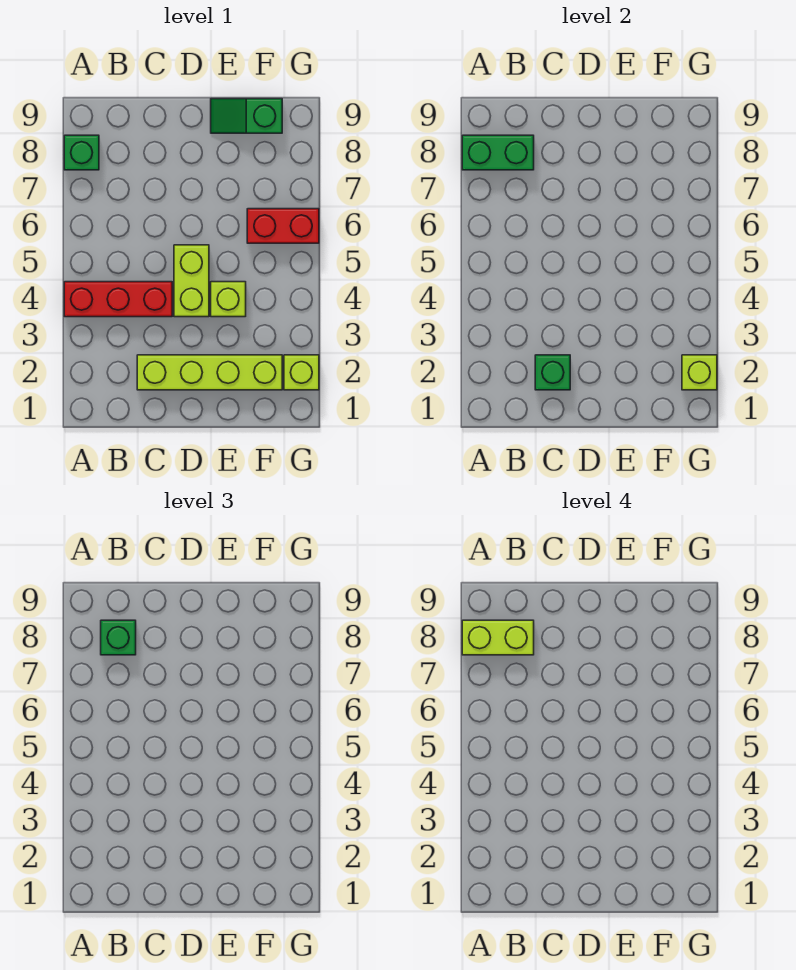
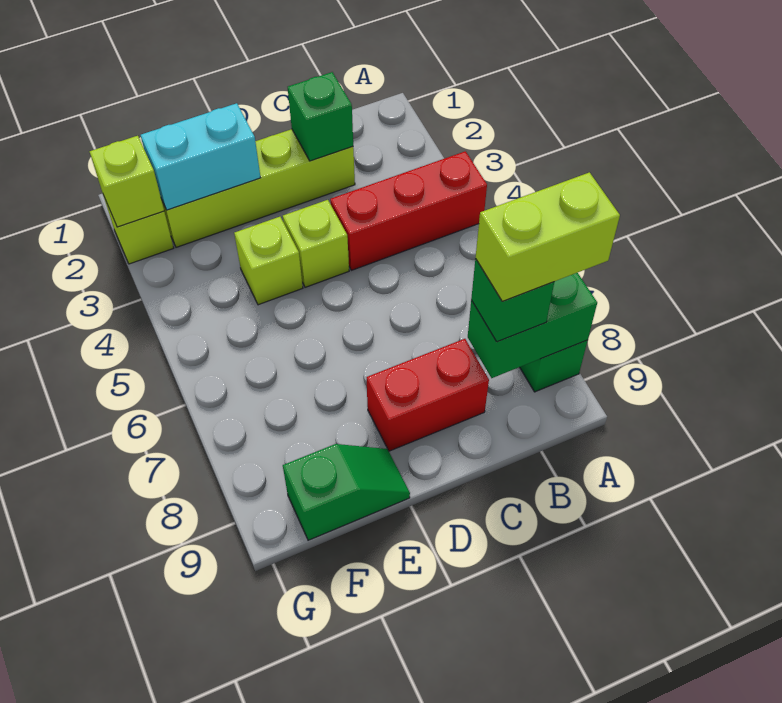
lime 1x2 brick [174,245,209,317] -> lime 1x1 brick [283,200,349,287]
none -> cyan 1x2 brick [141,103,261,210]
red 1x2 brick [247,209,319,243] -> red 1x2 brick moved to [367,339,489,451]

